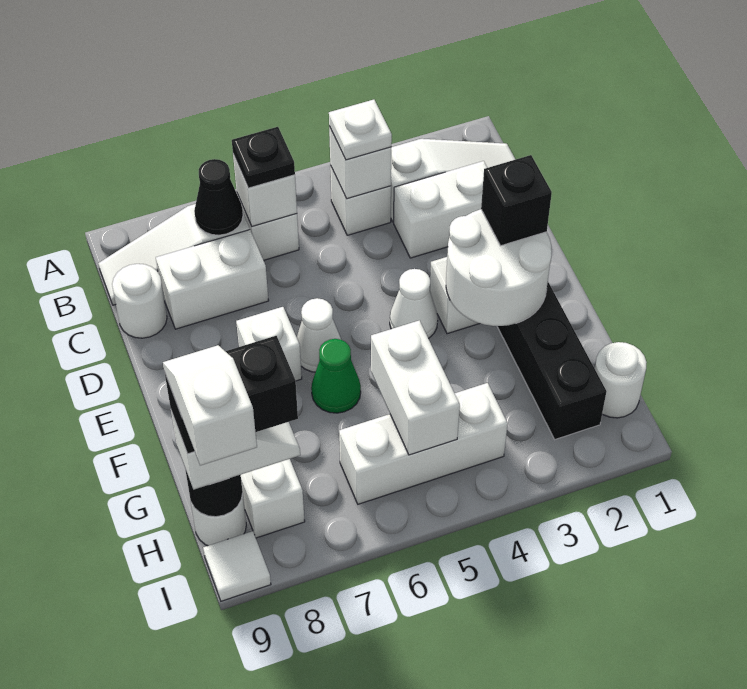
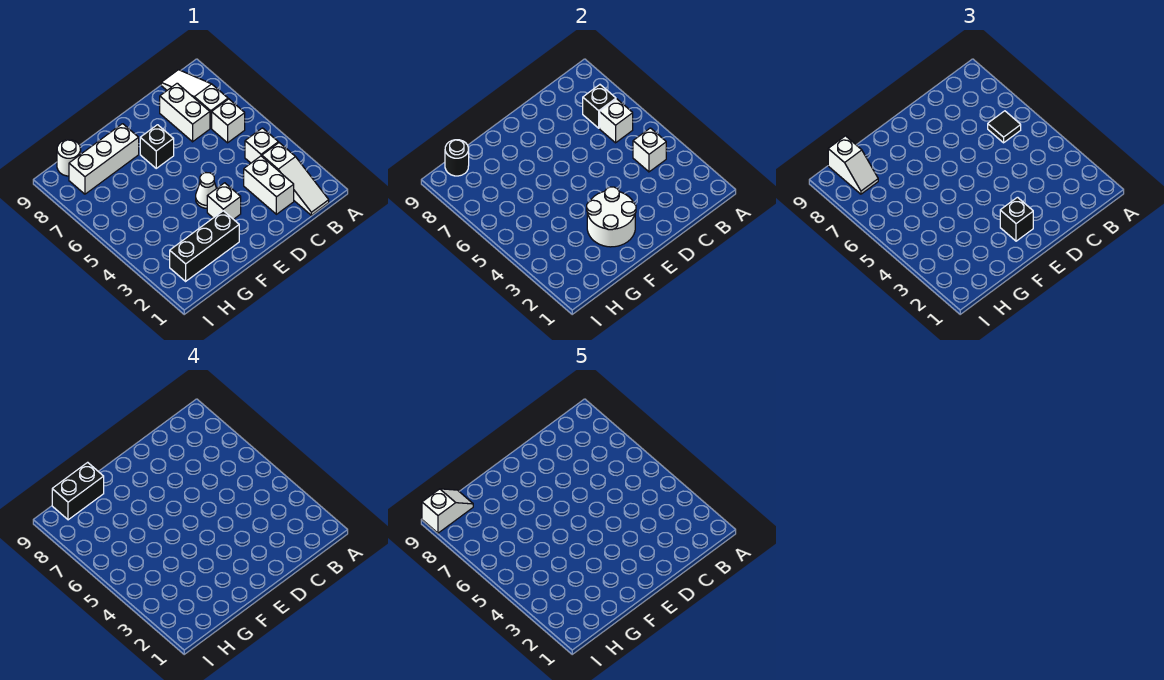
white 1x1 plate [329,100,392,160] -> none
black 1x1 plate [232,127,295,188] -> black 1x1 tile [988,111,1021,143]
black 1x1 cone [194,159,243,235] -> black 1x1 brick [583,85,616,128]
white 1x1 round brick [112,264,167,338] -> none
white 1x1 cone [297,298,341,372] -> none
white 1x1 brick [236,307,302,381] -> black 1x1 brick [140,125,174,168]
green 1x1 cone [311,339,361,413] -> none
white 1x2 brick [371,320,460,455] -> none
white 1x1 round brick [595,342,647,418] -> none
white 1x3 brick [339,383,508,504] -> none
black 1x2 brick [164,336,298,454] -> black 1x2 brick turned to [52,462,104,520]
white 1x1 tile [203,531,271,601] -> none

